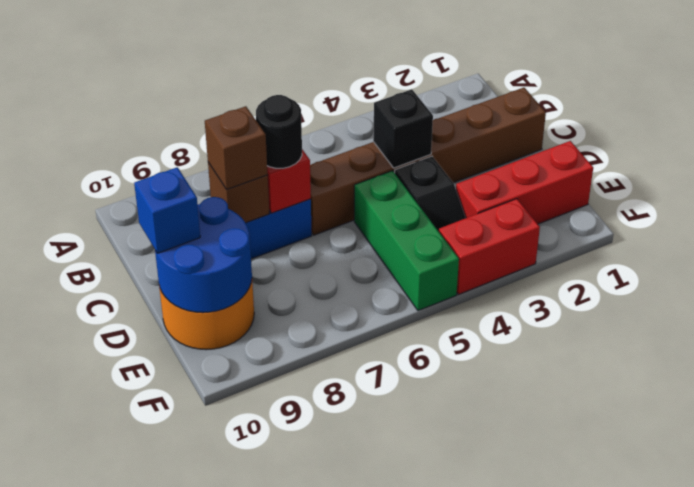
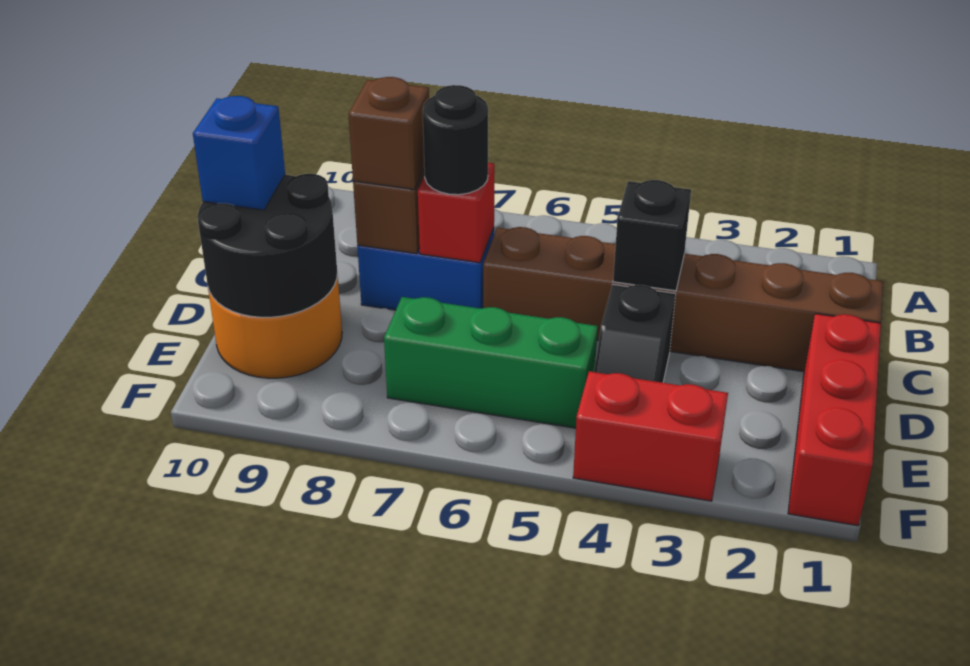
green 1x3 brick [354,171,459,311] -> green 1x3 brick turned to [384,297,598,428]
blue 2x2 round brick [155,197,252,313] -> black 2x2 round brick [198,174,337,317]
red 1x3 brick [456,141,593,224] -> red 1x3 brick turned to [788,314,881,526]

